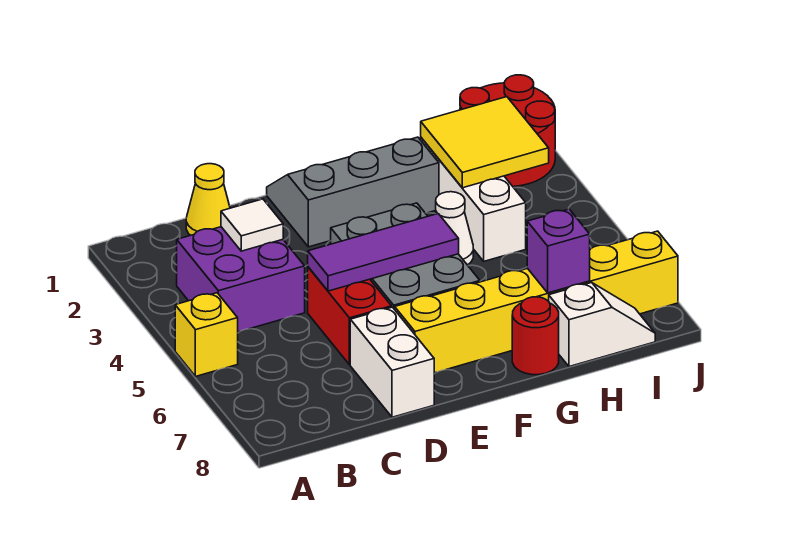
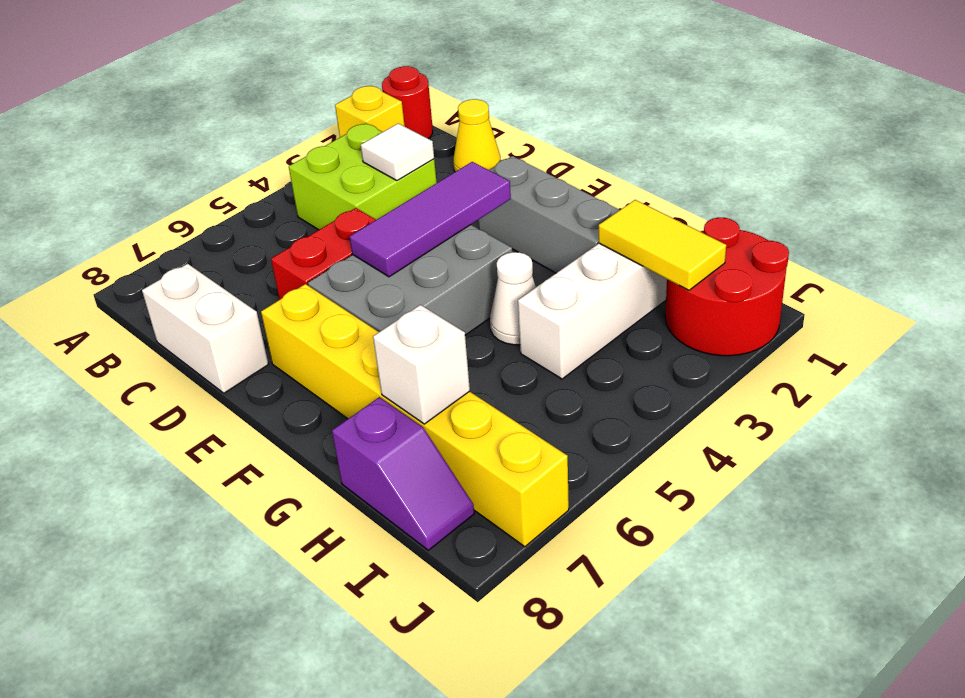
yellow 1x1 brick [175,293,238,377] -> yellow 1x1 brick moved to [335,86,405,137]
purple 2x2 brick [177,227,305,332] -> lime 2x2 brick [289,123,437,230]
purple 1x3 tile [308,214,459,291] -> purple 1x3 tile turned to [350,162,511,277]
white 1x2 brick [350,307,434,417] -> white 1x2 brick turned to [142,264,268,393]
red 1x1 round brick [512,297,559,375] -> red 1x1 round brick moved to [382,66,433,139]
yellow 2x2 tile [421,97,549,188] -> yellow 1x2 tile [599,200,726,290]
purple 1x1 brick [527,209,590,293] -> white 1x1 brick [373,305,470,424]
white 1x2 slope [549,283,655,367] -> purple 1x2 slope [332,397,474,550]

